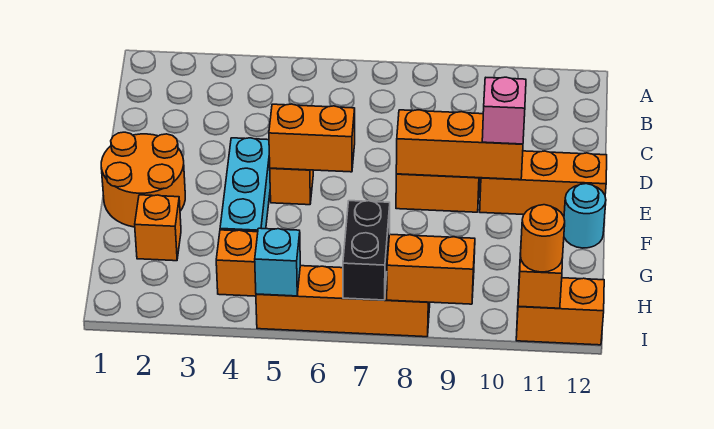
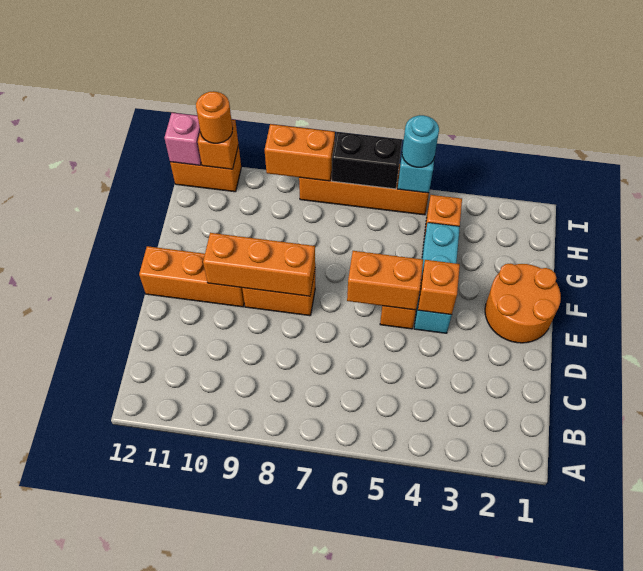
pink 1x1 brick [482,77,526,144] -> pink 1x1 brick moved to [165,113,201,165]
cyan 1x1 round brick [564,184,606,248] -> cyan 1x1 round brick moved to [402,115,439,167]
orange 1x1 brick [135,195,181,261] -> orange 1x1 brick moved to [418,260,460,315]
black 1x2 brick [343,201,390,300] -> black 1x2 brick turned to [332,132,402,189]

